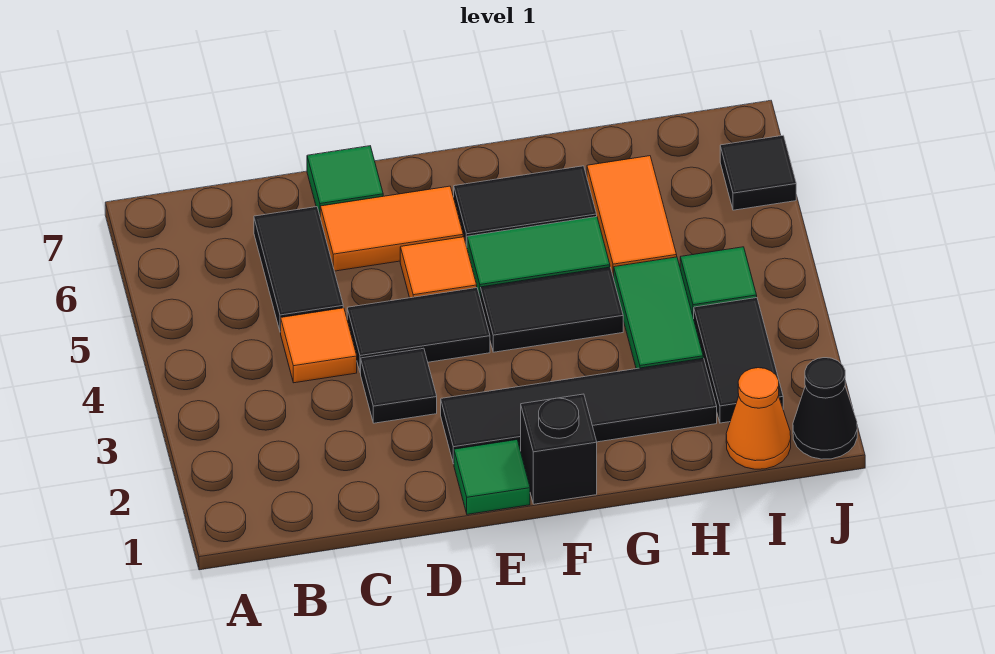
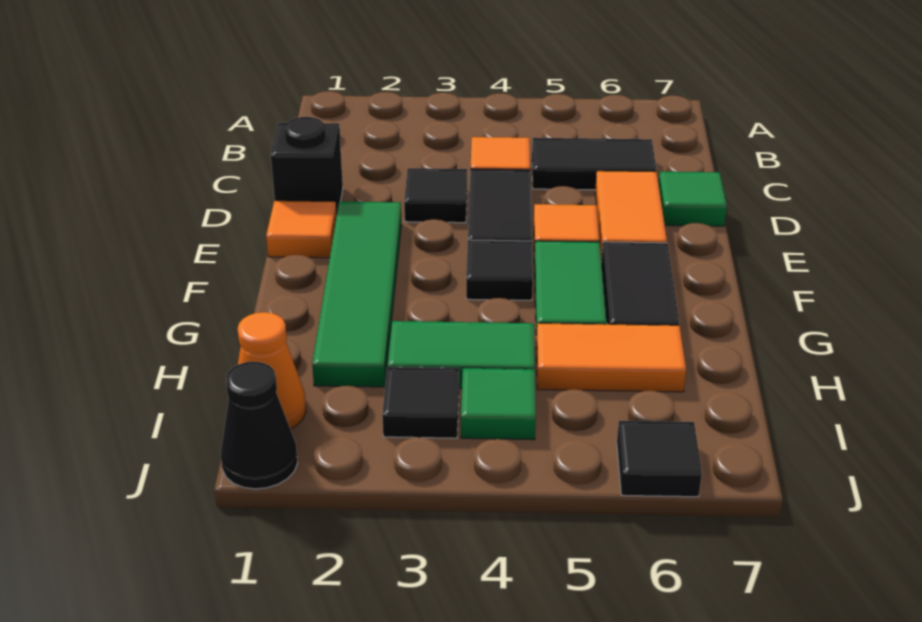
green 1x1 tile [454,440,530,514] -> orange 1x1 tile [266,201,337,258]
black 1x4 tile [441,358,717,464] -> green 1x4 tile [312,202,401,387]
black 1x1 brick [521,394,597,504] -> black 1x1 brick moved to [271,117,343,211]
black 1x2 tile [480,267,623,352] -> black 1x1 tile [466,240,533,300]
black 1x2 tile [694,298,783,423] -> black 1x1 tile [382,367,459,438]

